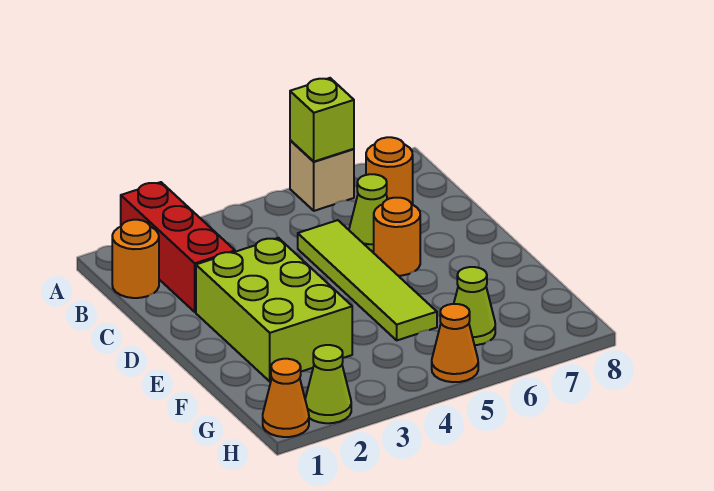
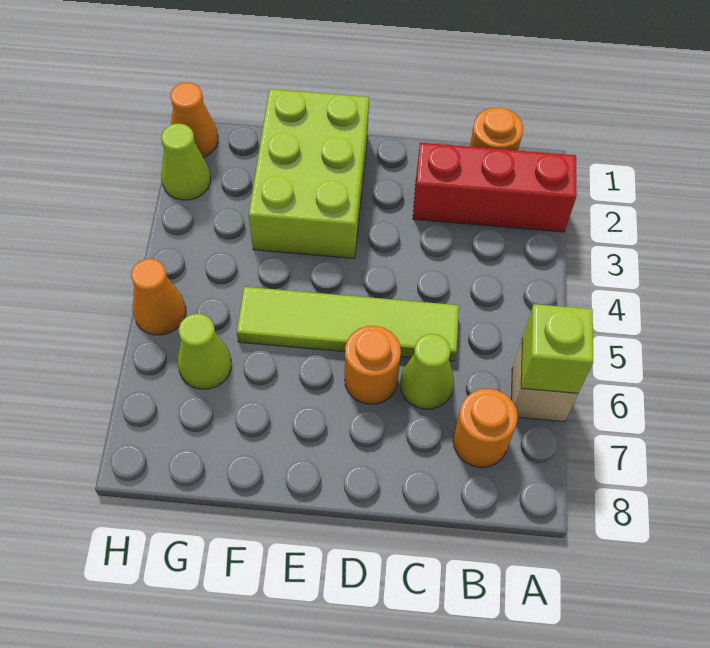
lime 2x3 brick [196,238,352,382] -> lime 2x3 brick turned to [249,89,369,258]

